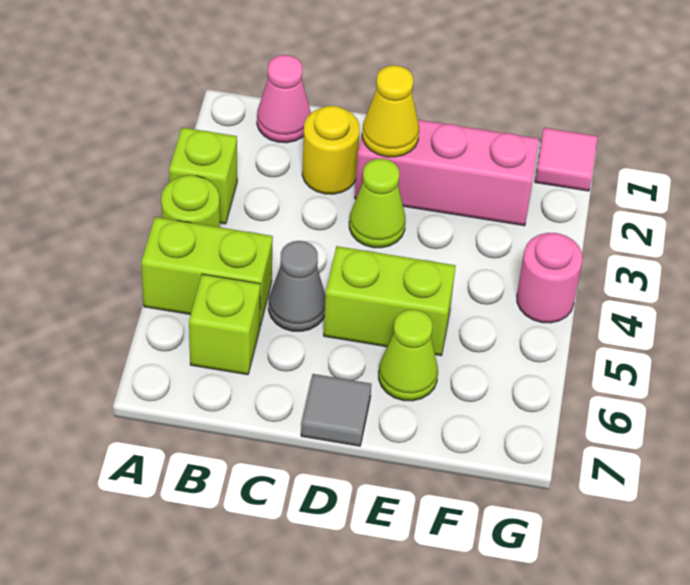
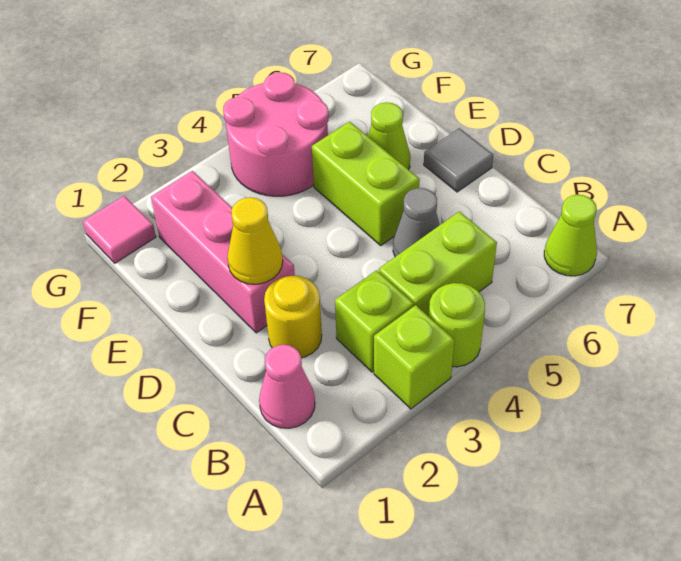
lime 1x2 brick [141,217,273,326] -> lime 1x2 brick turned to [379,211,497,316]
lime 1x1 brick [189,274,260,375] -> lime 1x1 brick moved to [335,270,414,372]
lime 1x1 cone [349,159,405,248] -> lime 1x1 cone moved to [544,195,597,276]
pink 1x1 round brick [517,233,583,323] -> pink 2x2 round brick [223,72,329,196]

